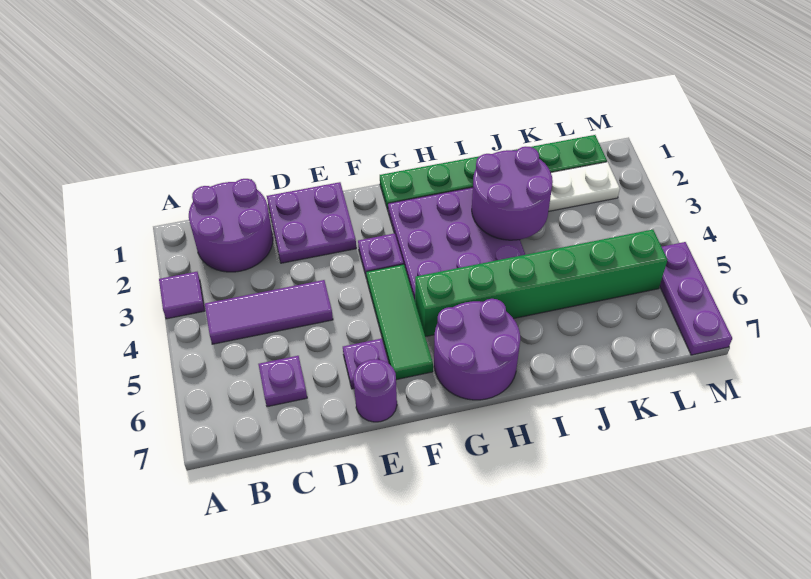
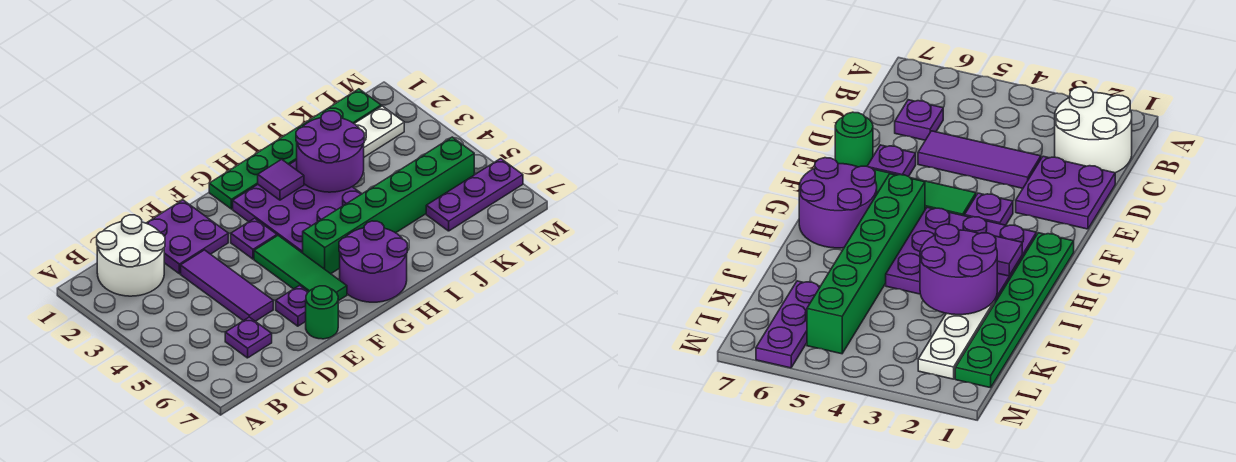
purple 1x1 tile [159,272,205,319] -> purple 1x1 tile moved to [258,159,304,200]
purple 2x2 round brick [189,179,273,272] -> white 2x2 round brick [97,215,165,296]
purple 1x3 tile [205,280,333,344] -> purple 1x3 tile turned to [181,250,273,321]
purple 1x1 round brick [353,359,397,422] -> green 1x1 round brick [306,286,338,339]
purple 1x3 plate [660,242,732,355] -> purple 1x3 plate turned to [426,159,523,231]

